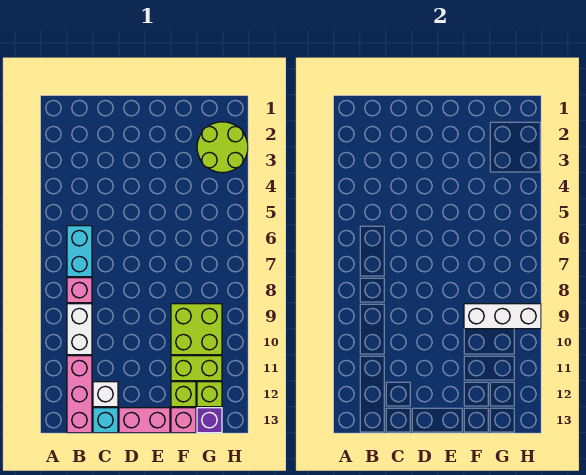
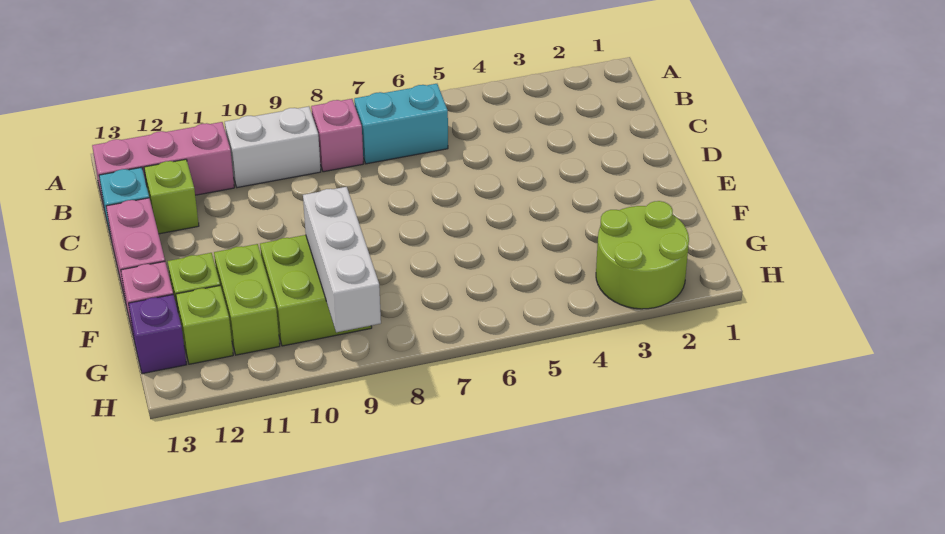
white 1x1 brick [93,382,118,407] -> lime 1x1 brick [144,159,199,234]

